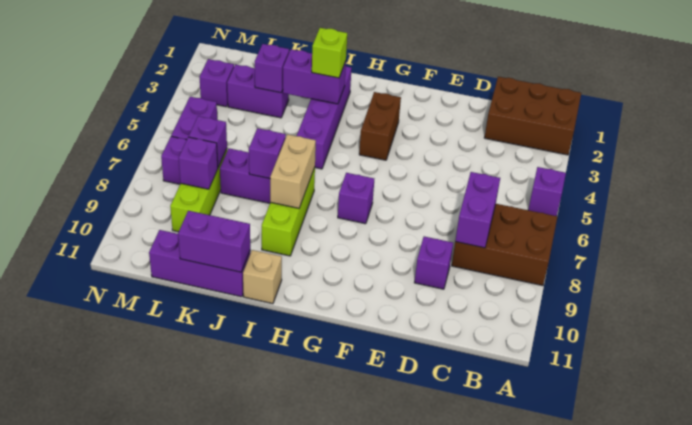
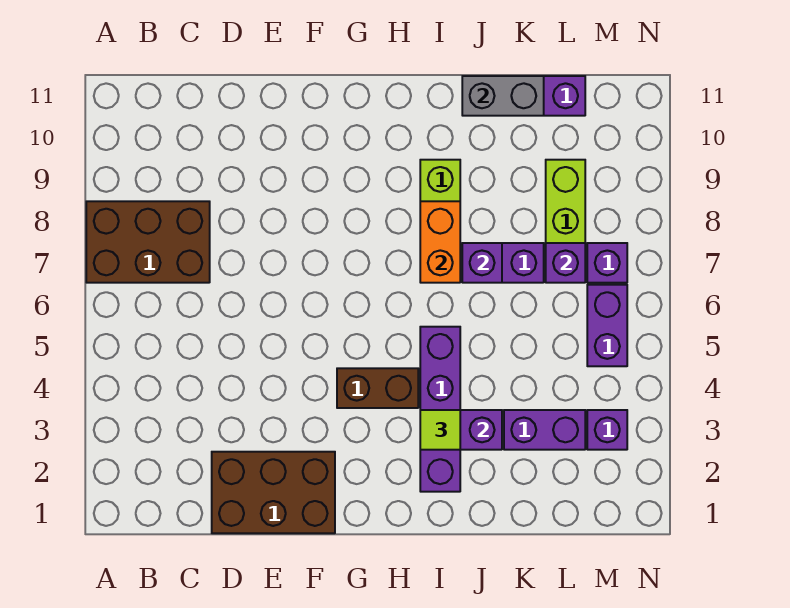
brown 2x3 brick [484,77,581,155] -> brown 2x3 brick moved to [212,452,335,533]
purple 1x1 brick [528,167,566,216] -> none
purple 1x2 brick [455,172,500,248] -> none
purple 1x1 brick [414,236,453,289] -> none
brown 1x2 brick [359,92,401,160] -> brown 1x2 brick turned to [337,368,418,408]
purple 1x1 brick [338,173,374,224] -> none
lime 1x1 brick [312,28,347,78] -> lime 1x1 tile [420,410,460,450]
tan 1x2 brick [270,134,316,208] -> orange 1x2 brick [420,201,460,283]
tan 1x1 brick [243,250,282,304] -> none
purple 1x2 brick [178,211,250,272] -> grey 1x2 brick [462,76,544,116]
purple 1x1 brick [255,44,289,93] -> none
purple 1x1 brick [179,137,218,189] -> none

